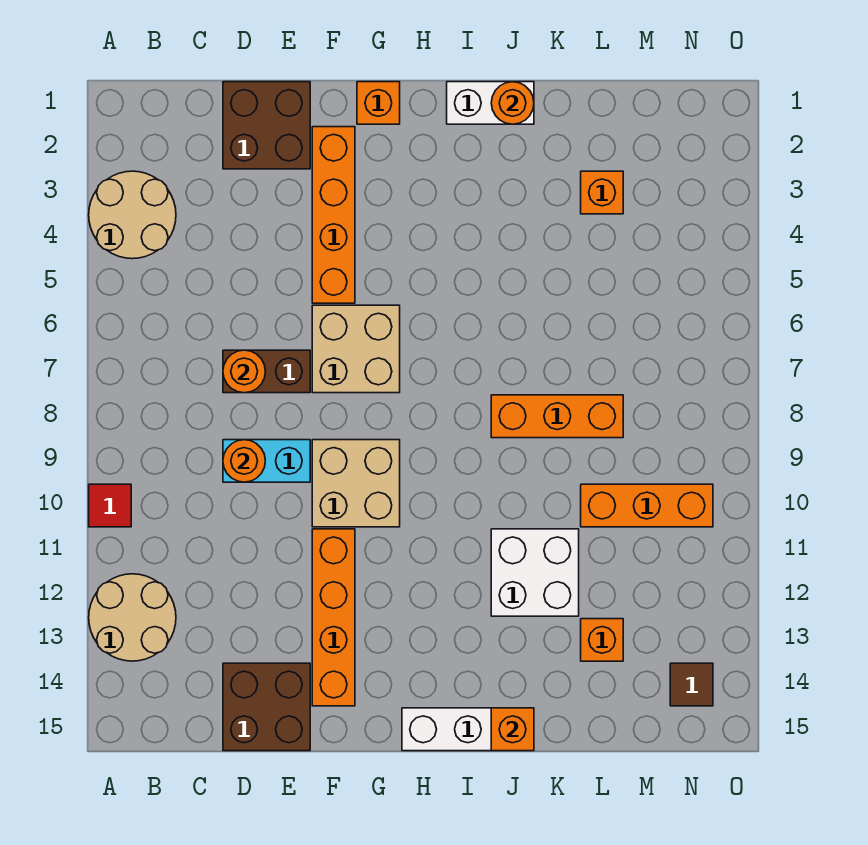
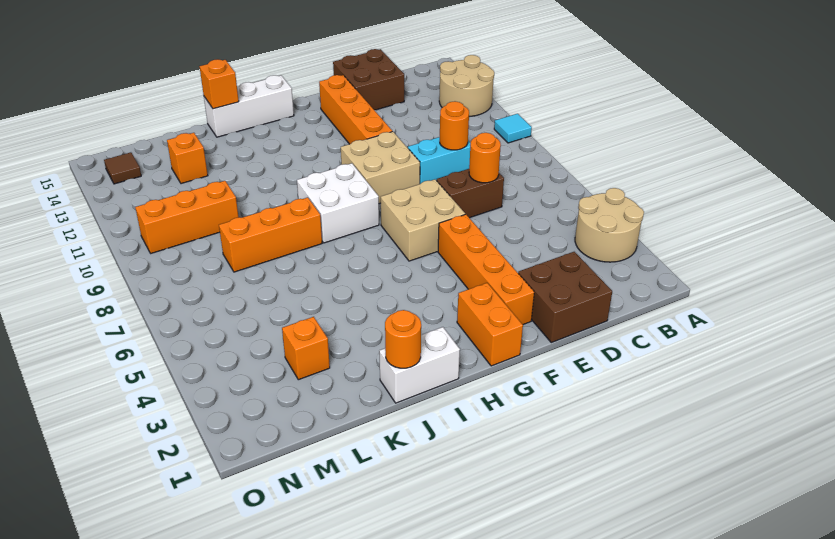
red 1x1 tile [89,484,131,527] -> cyan 1x1 tile [494,114,532,143]
orange 1x1 brick [357,82,400,124] -> orange 1x2 brick [457,283,523,366]
white 2x2 brick [491,529,579,616] -> white 2x2 brick moved to [297,163,379,243]

